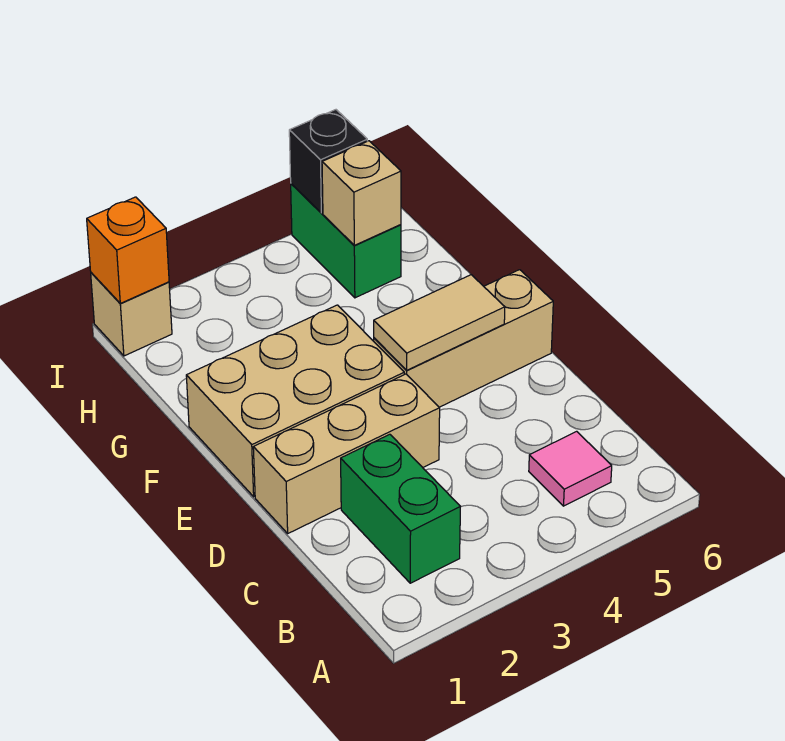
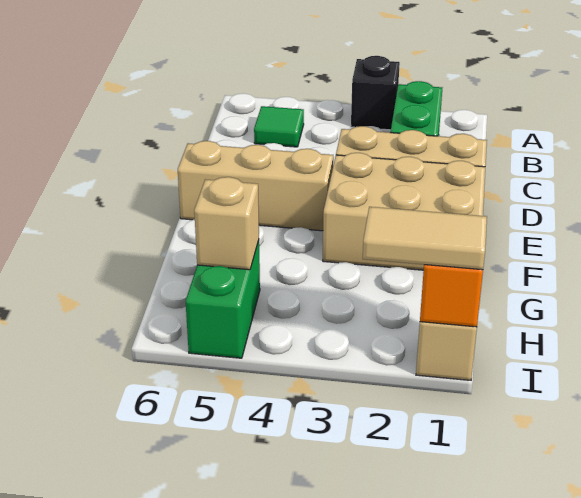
pink 1x1 tile [529,431,612,506] -> green 1x1 tile [254,106,304,147]
tan 1x2 tile [374,275,505,370] -> tan 1x2 tile moved to [363,207,487,270]
black 1x1 brick [289,110,367,213] -> black 1x1 brick moved to [351,56,400,130]

